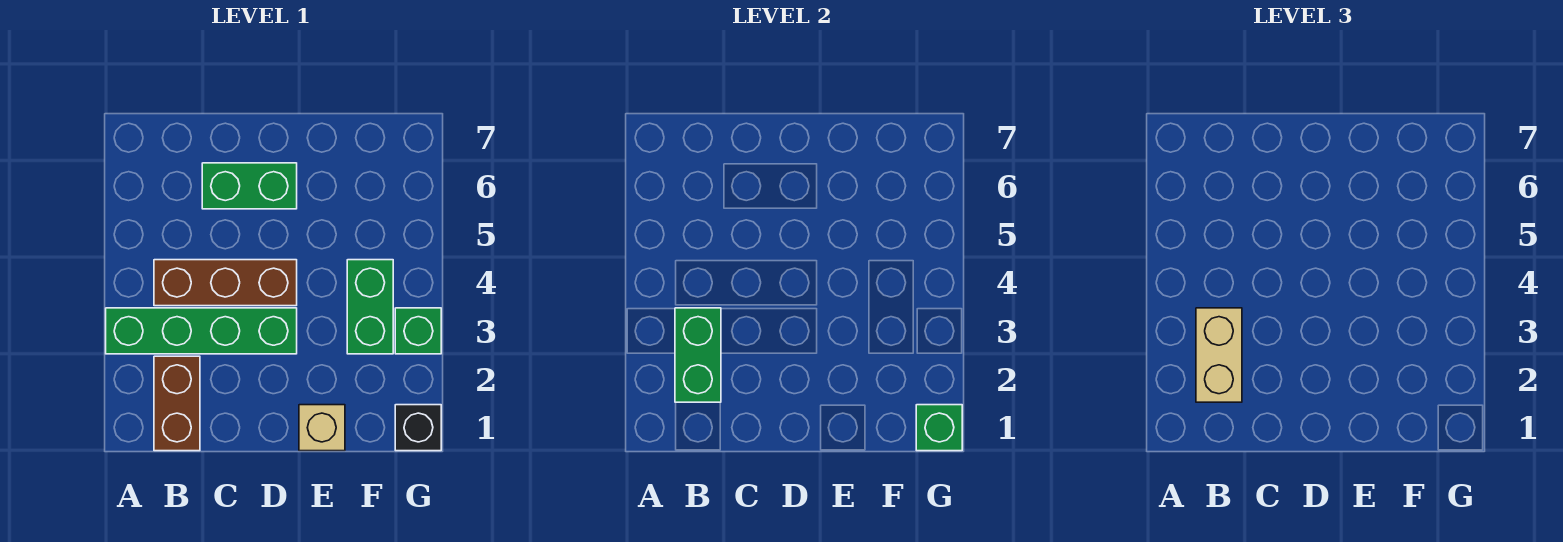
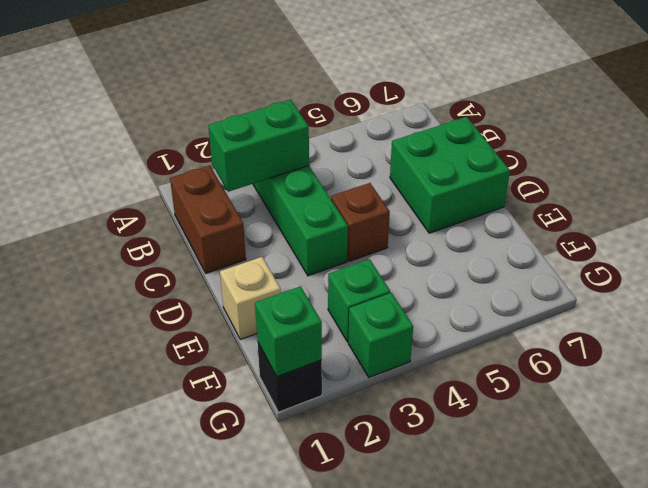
brown 1x2 brick [154,356,200,451] -> brown 1x2 brick turned to [170,165,246,273]
tan 1x2 brick [1196,308,1242,402] -> none
brown 1x3 brick [154,260,297,306] -> brown 1x1 brick [331,183,390,261]
green 1x2 brick [202,163,297,209] -> green 2x2 brick [390,117,510,233]
green 1x2 brick [347,260,393,354] -> green 1x1 brick [328,259,390,342]

